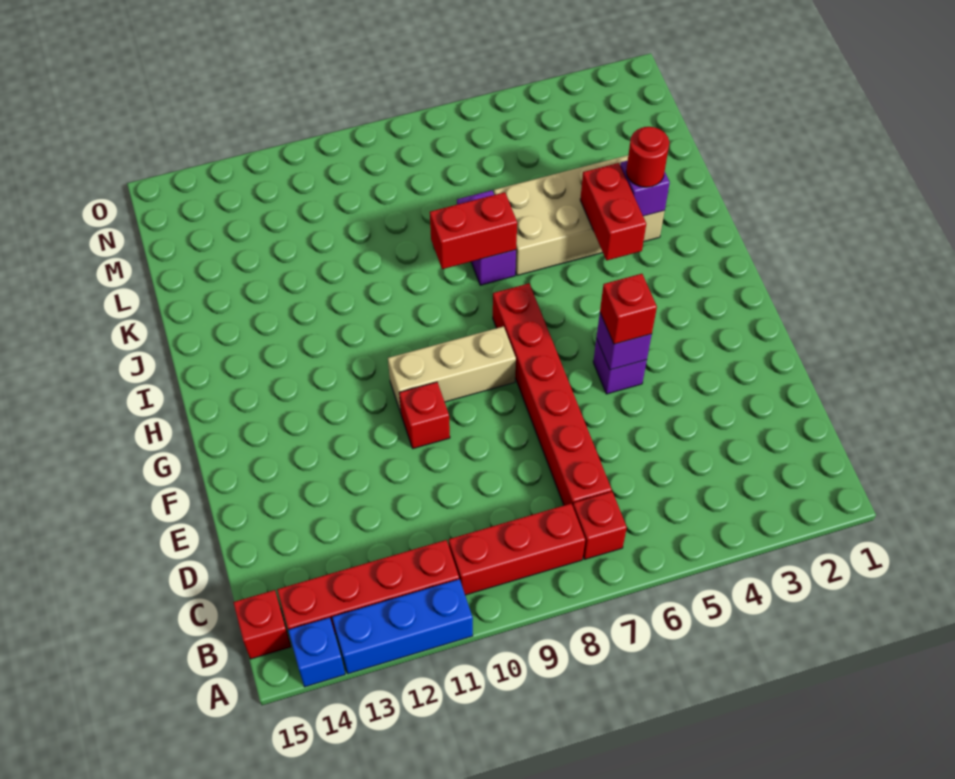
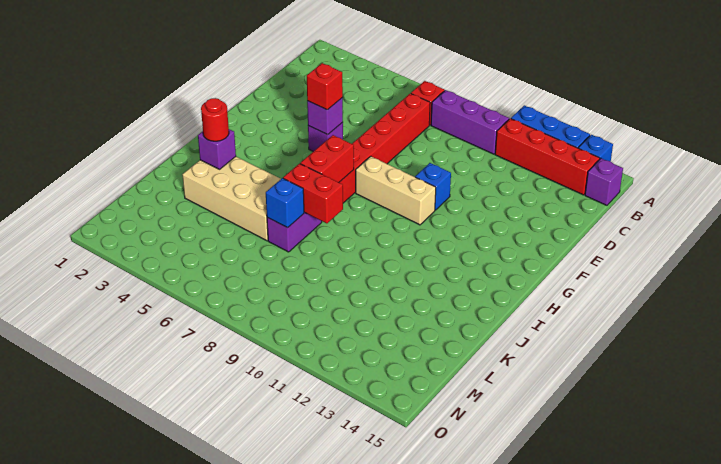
red 1x3 brick [449,504,585,595] -> purple 1x3 brick [431,90,509,154]
red 1x1 brick [233,590,291,659] -> purple 1x1 brick [585,159,623,205]
red 1x1 brick [399,382,450,449] -> blue 1x1 brick [415,163,451,210]
red 1x2 brick [580,163,646,261] -> red 1x2 brick moved to [300,135,354,182]
none -> blue 1x1 brick [266,178,304,228]

